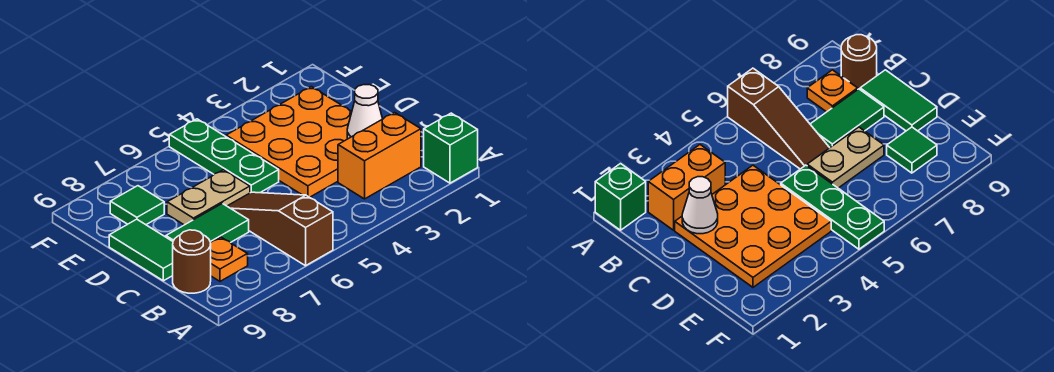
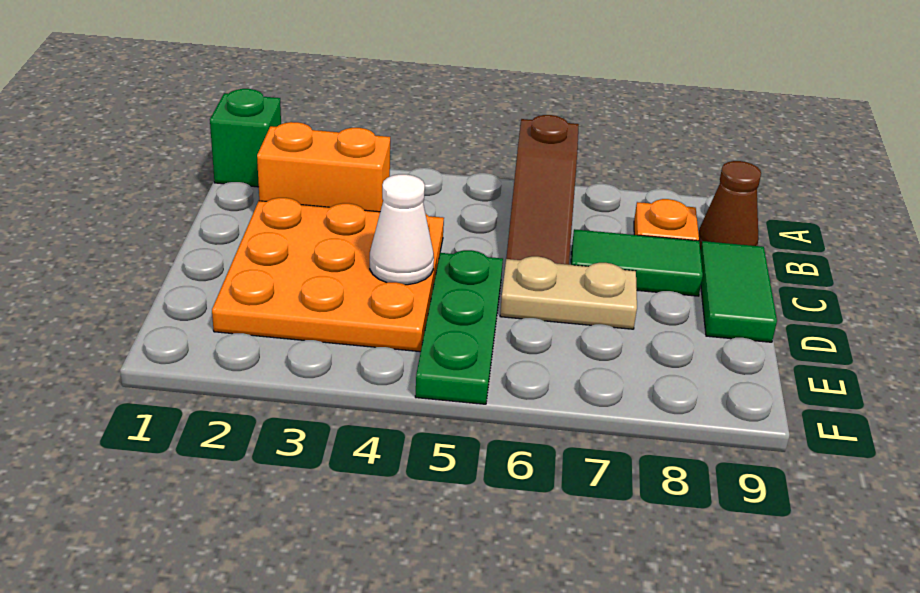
brown 1x1 round brick [173,230,211,293] -> brown 1x1 cone [699,161,761,250]
white 1x1 cone [347,85,383,139] -> white 1x1 cone moved to [370,174,434,285]
green 1x1 tile [110,186,164,225] -> none

